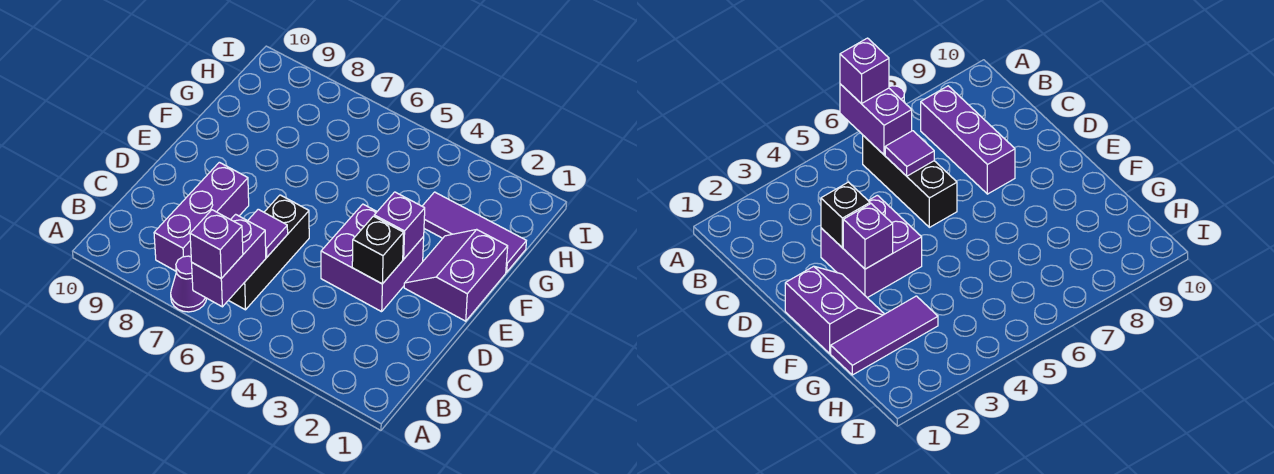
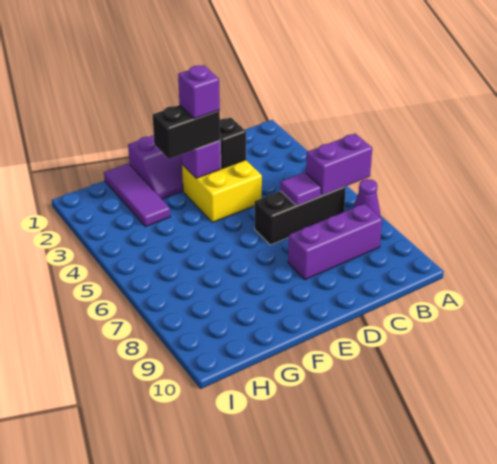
purple 1x1 brick [190,210,243,278] -> purple 1x1 brick moved to [178,65,220,119]
purple 2x2 brick [321,204,424,312] -> yellow 2x2 brick [182,160,262,222]
none -> black 1x2 brick [153,105,220,159]

